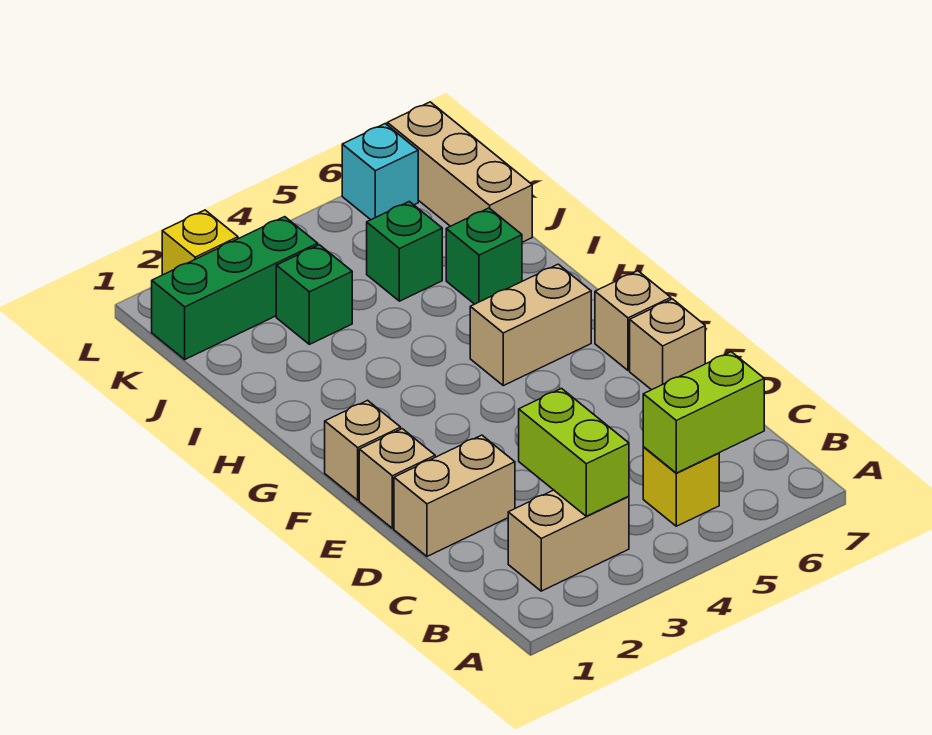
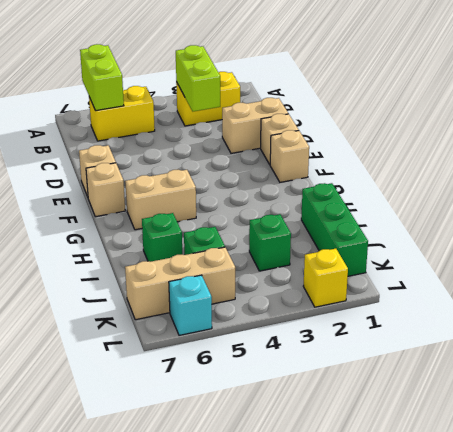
tan 1x2 brick [508,490,629,591] -> yellow 1x2 brick [176,72,240,126]
yellow 1x1 brick [643,447,719,526] -> yellow 1x2 brick [89,86,155,141]
lime 1x2 brick [643,352,764,473] -> lime 1x2 brick turned to [80,44,124,111]
tan 1x3 brick [387,102,532,242] -> tan 1x3 brick turned to [125,247,235,320]
green 1x3 brick [152,217,318,359] -> green 1x3 brick turned to [301,183,368,276]

